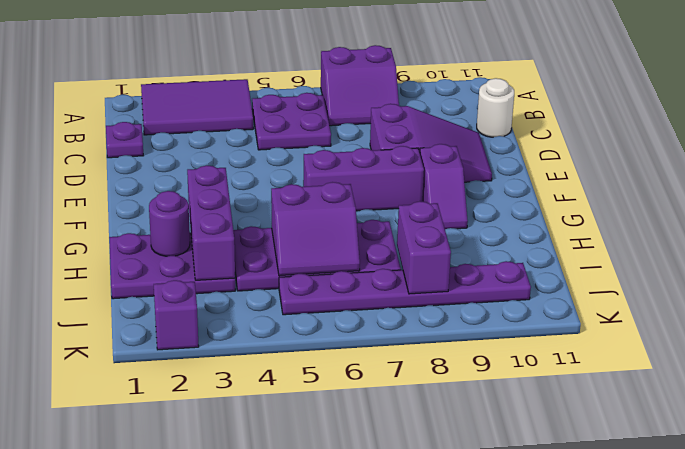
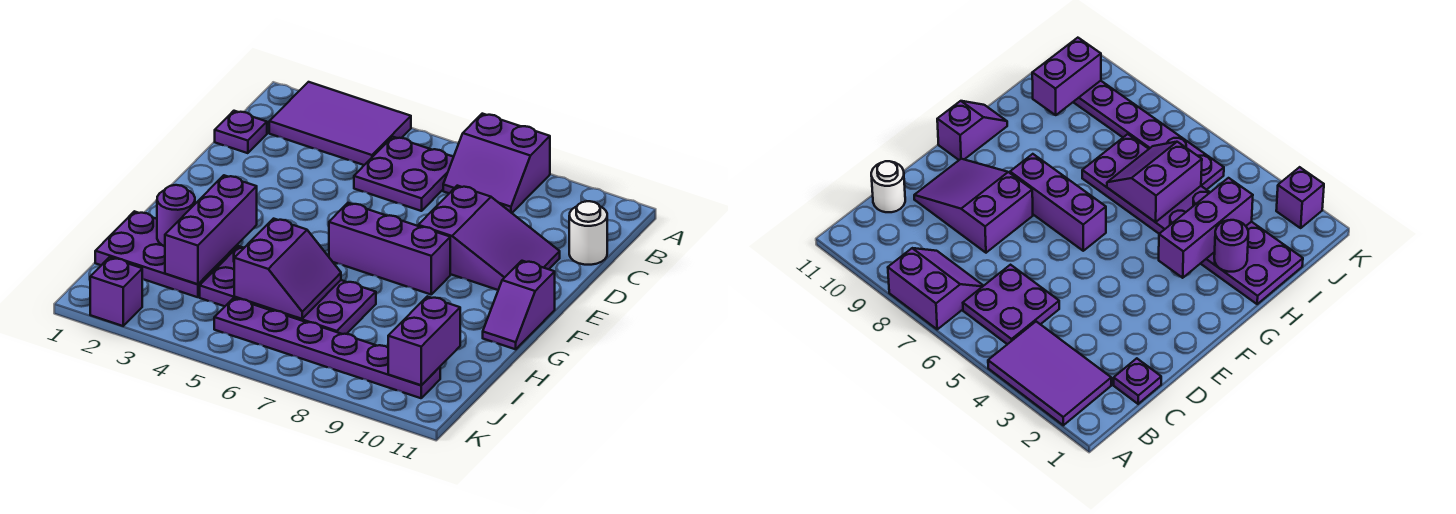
purple 1x2 slope [420,144,468,229] -> purple 1x2 slope moved to [483,261,555,349]
purple 2x2 slope [271,182,360,276] -> purple 2x2 slope turned to [234,219,341,319]
purple 1x2 brick [397,201,451,294] -> purple 1x2 brick moved to [388,296,460,385]

